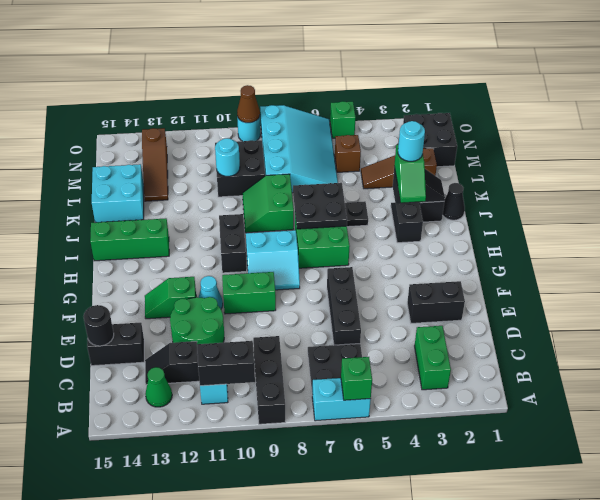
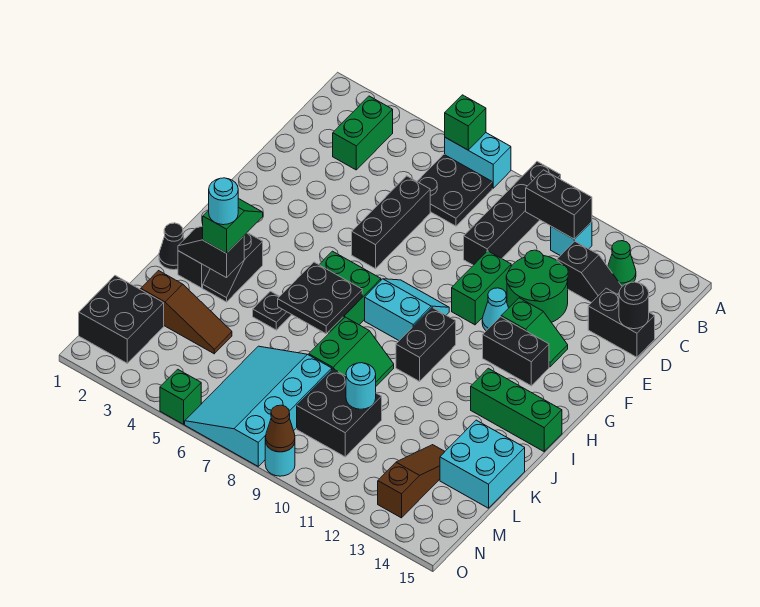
black 1x3 brick [253,336,285,424] -> black 1x4 brick [464,162,561,265]
black 1x2 brick [407,281,465,323] -> black 1x2 brick moved to [483,317,549,386]
green 1x2 brick [222,272,276,314] -> green 1x2 brick turned to [452,251,511,325]
brown 1x1 brick [335,135,361,172] -> none

